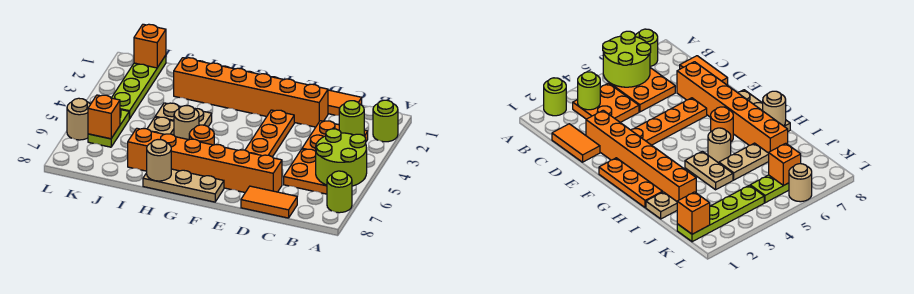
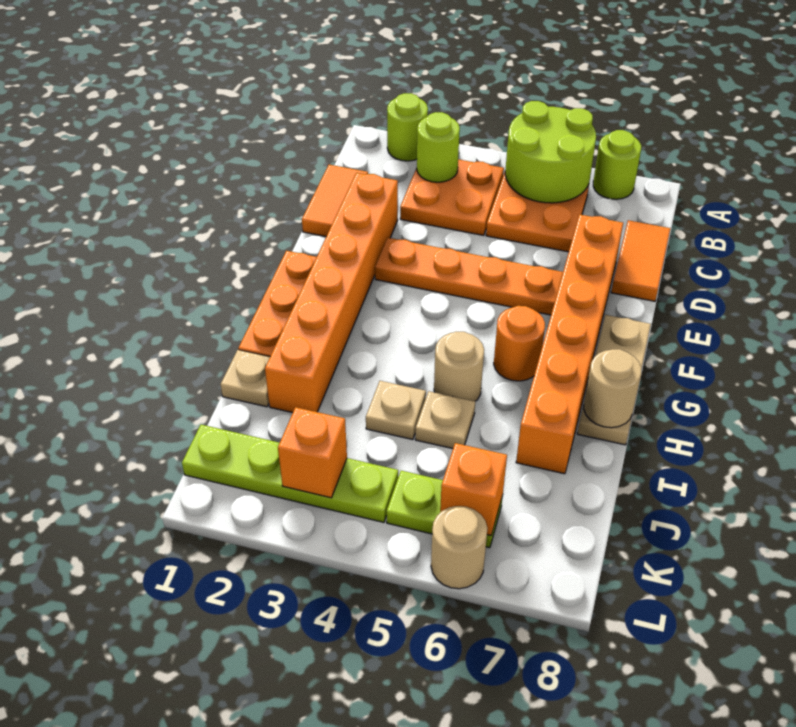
tan 1x2 plate [155,103,212,127] -> tan 1x1 plate [366,381,426,440]
tan 1x2 plate [147,117,174,135] -> tan 1x1 plate [415,391,475,449]
orange 1x1 brick [134,24,166,68] -> orange 1x1 brick moved to [278,407,347,498]

